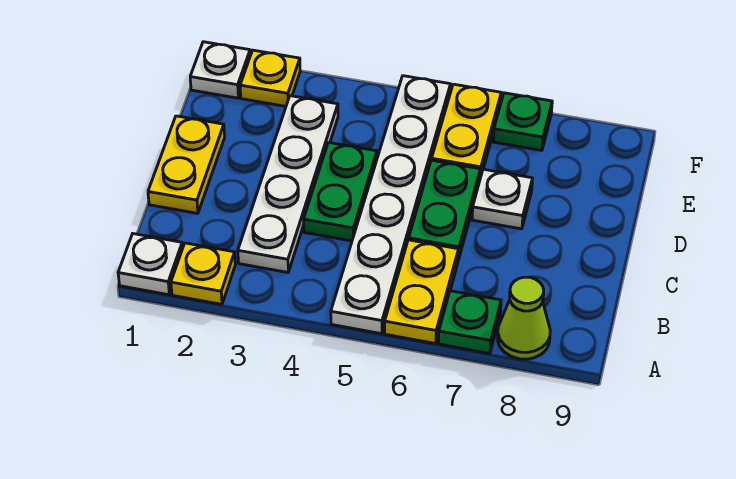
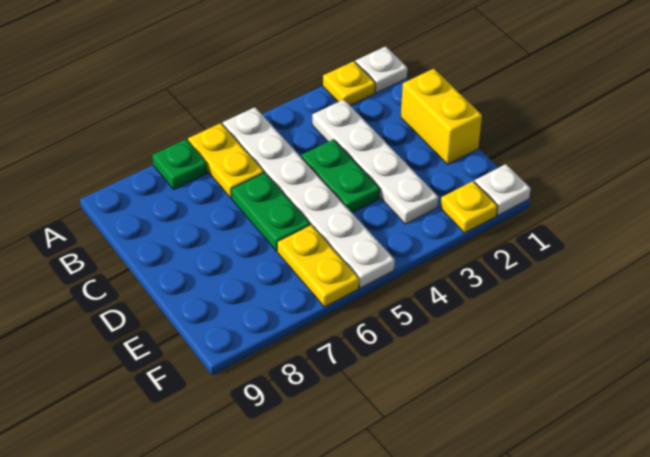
lime 1x1 cone [498,277,550,359] -> none
yellow 1x2 plate [148,116,225,213] -> yellow 1x2 brick [401,69,482,164]
white 1x1 plate [472,169,533,229] -> none
green 1x1 plate [493,93,552,151] -> none

